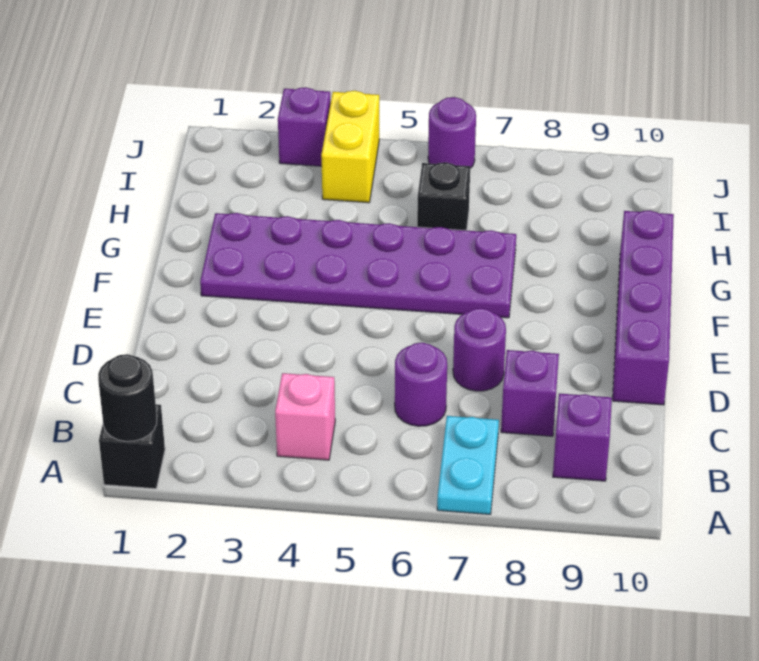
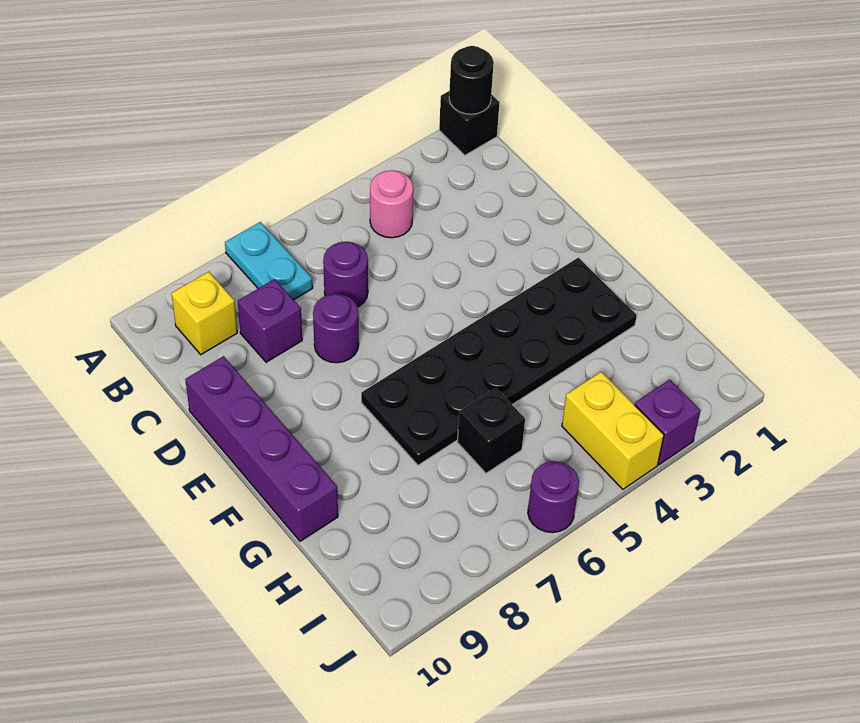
pink 1x1 brick [275,373,335,460] -> pink 1x1 round brick [370,170,413,238]
purple 1x1 brick [553,394,612,481] -> yellow 1x1 brick [172,272,237,355]
purple 2x6 plate [200,213,516,318] -> black 2x6 plate [361,258,637,465]

